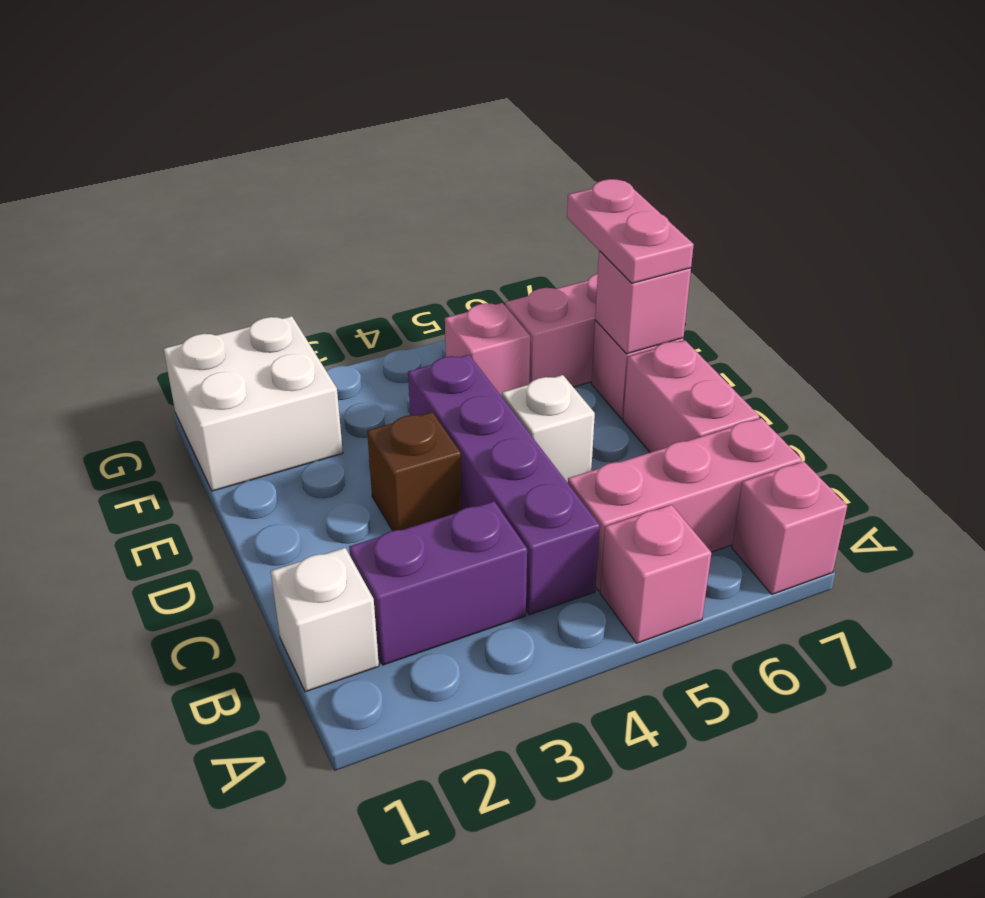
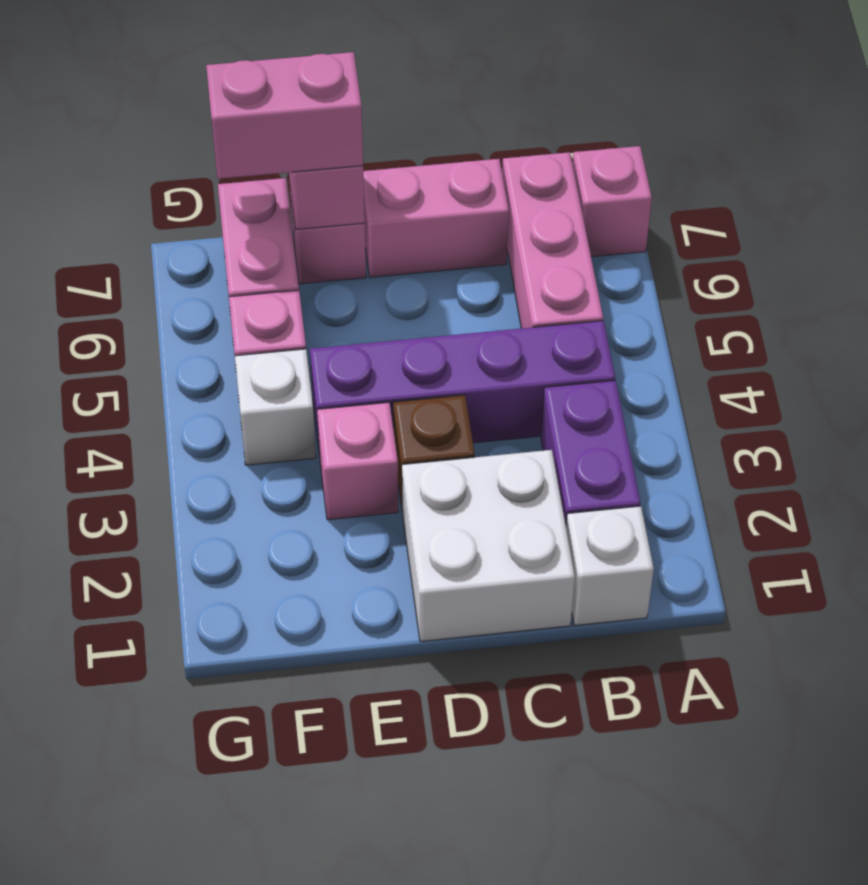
pink 1x1 brick [600,505,712,643] -> pink 1x1 brick moved to [317,402,398,520]
white 1x1 brick [502,375,595,483] -> white 1x1 brick moved to [235,349,316,465]
pink 1x2 plate [567,179,694,283] -> pink 1x2 brick [206,52,363,179]
white 2x2 brick [164,316,343,491] -> white 2x2 brick moved to [402,450,575,642]

